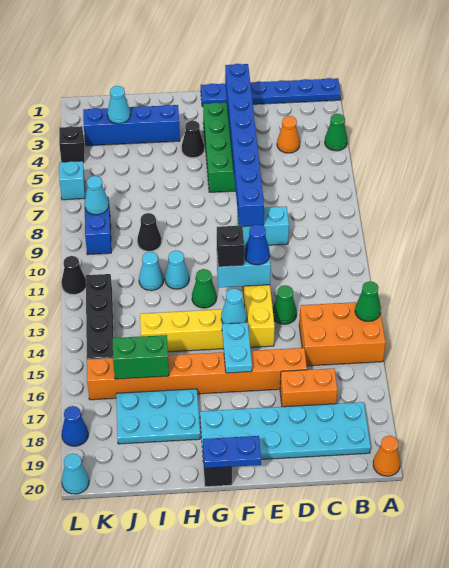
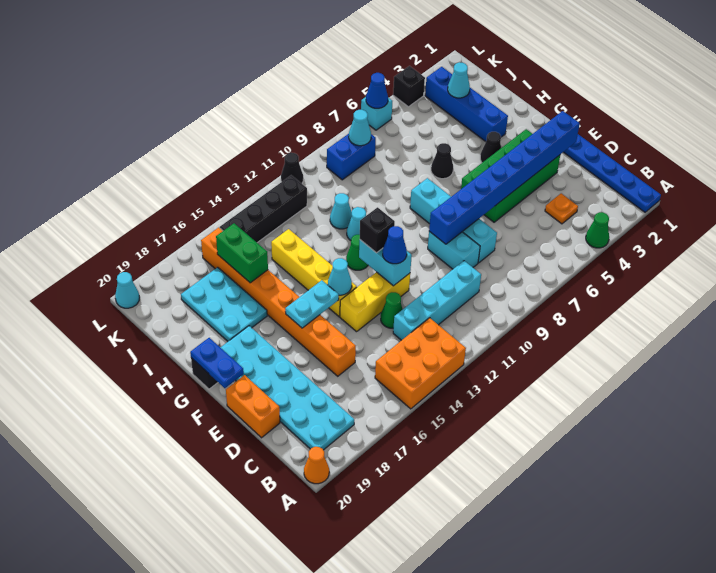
orange 2x3 brick [299,302,386,366] -> orange 2x3 brick turned to [375,318,466,409]
green 1x1 cone [355,281,381,321] -> none
orange 1x1 cone [277,116,300,153] -> orange 1x1 plate [545,193,578,224]
none -> cyan 1x4 brick [393,261,481,340]
orange 1x2 brick [280,368,338,407] -> orange 1x2 brick moved to [226,375,280,438]
none -> cyan 1x4 brick [410,178,497,263]
black 1x1 cone [137,213,161,251] -> black 1x1 cone moved to [431,143,453,179]
blue 1x1 cone [62,406,88,446] -> blue 1x1 cone moved to [366,73,388,108]

